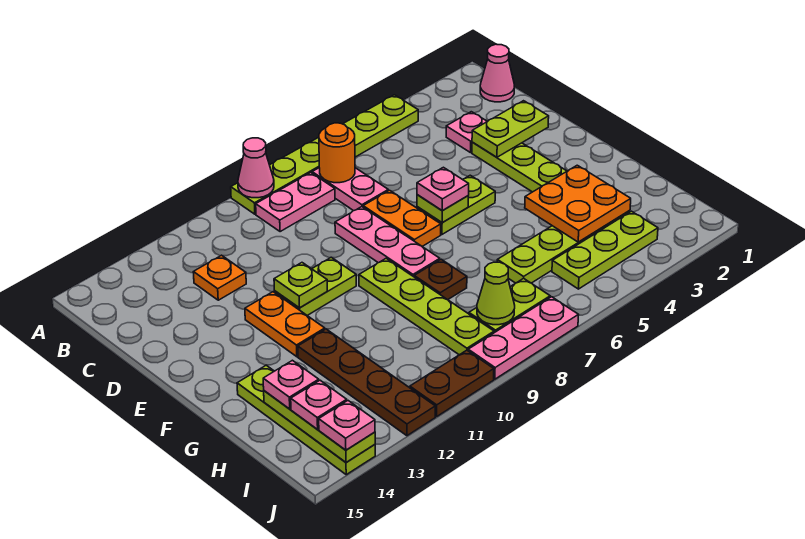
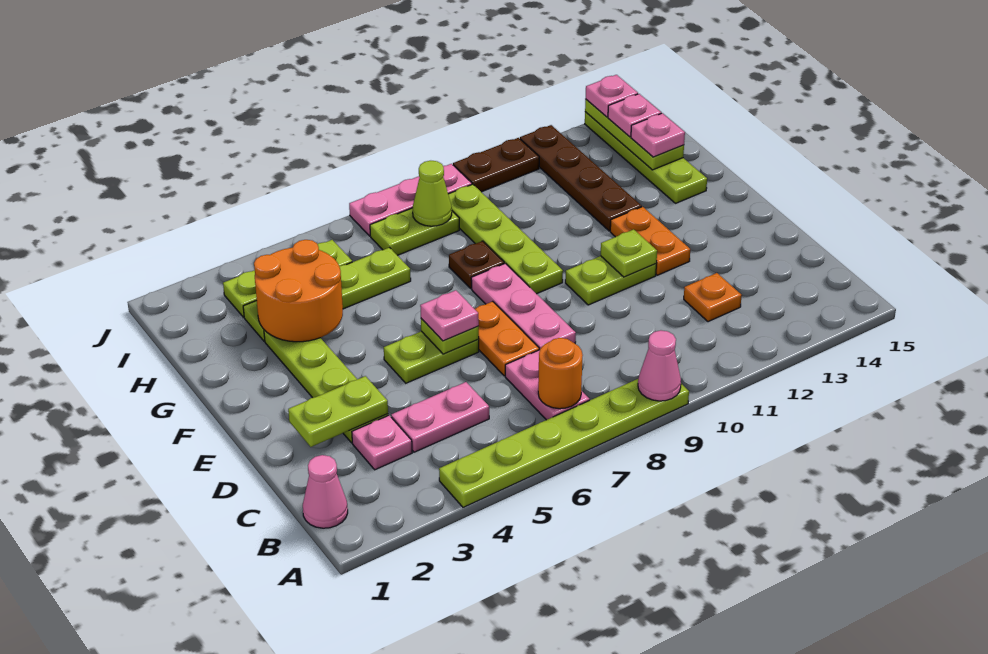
pink 1x2 plate [256,173,335,232] -> pink 1x2 plate moved to [391,382,489,452]
orange 2x2 plate [525,165,631,242] -> orange 2x2 round brick [254,240,343,342]

